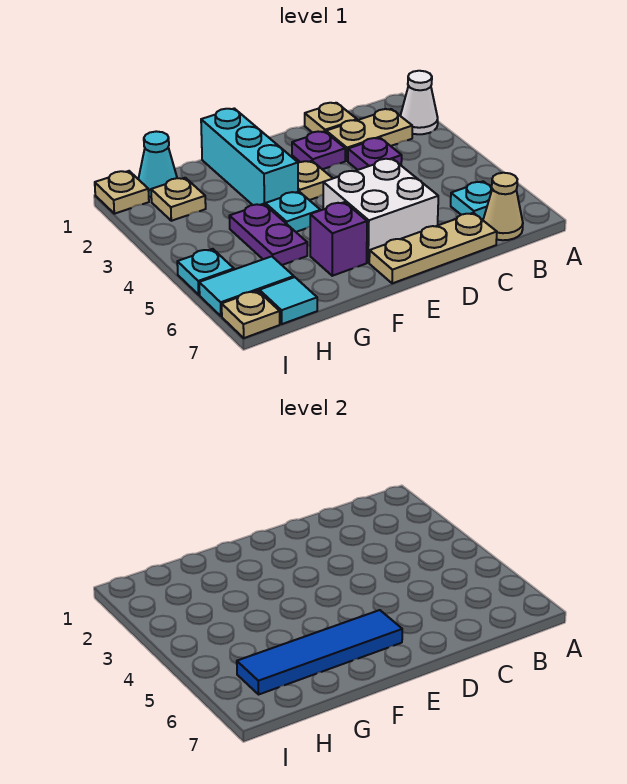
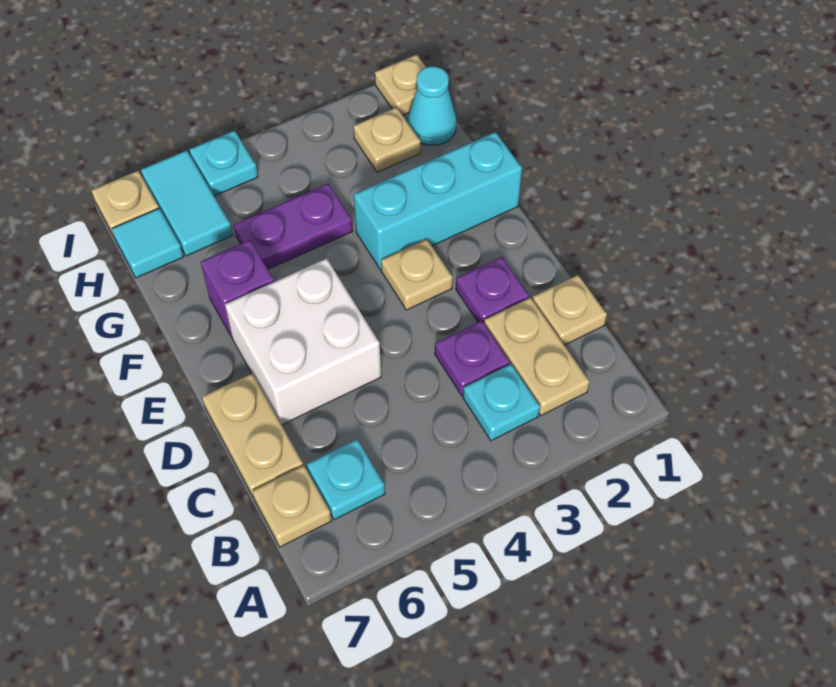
white 1x1 cone [400,71,438,134] -> none
tan 1x1 cone [483,173,523,240] -> tan 1x1 plate [252,465,331,547]
tan 1x3 plate [369,213,497,283] -> tan 1x2 plate [202,373,303,498]
blue 1x4 tile [237,610,402,694] -> none
cyan 1x1 plate [265,192,320,232] -> cyan 1x1 plate moved to [463,364,540,441]

